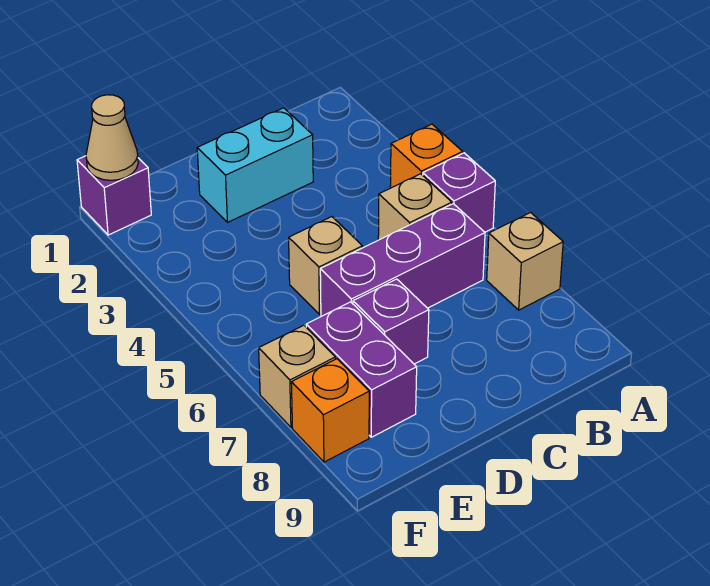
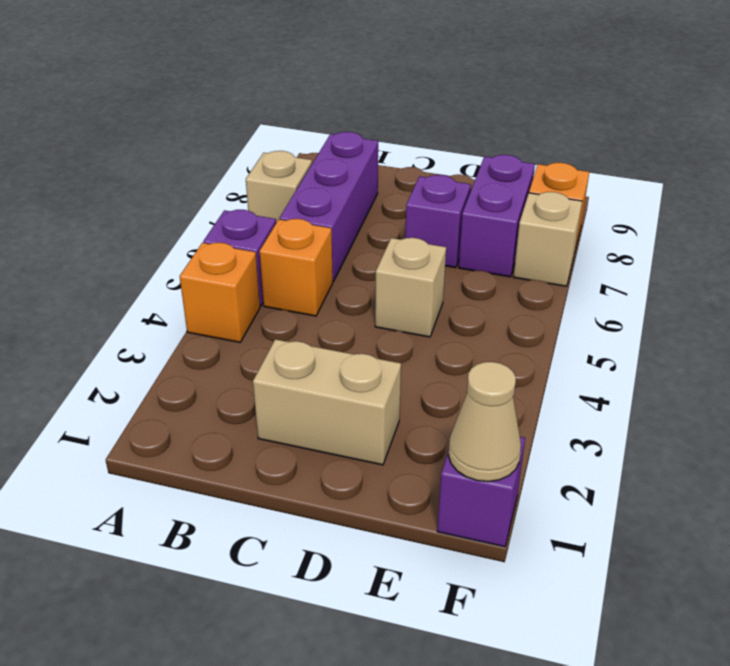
tan 1x1 brick [378,174,452,240] -> orange 1x1 brick [259,219,333,316]
purple 1x3 brick [320,204,485,316] -> purple 1x3 brick turned to [280,132,378,281]
cyan 1x2 brick [197,108,313,222] -> tan 1x2 brick [253,339,401,465]

